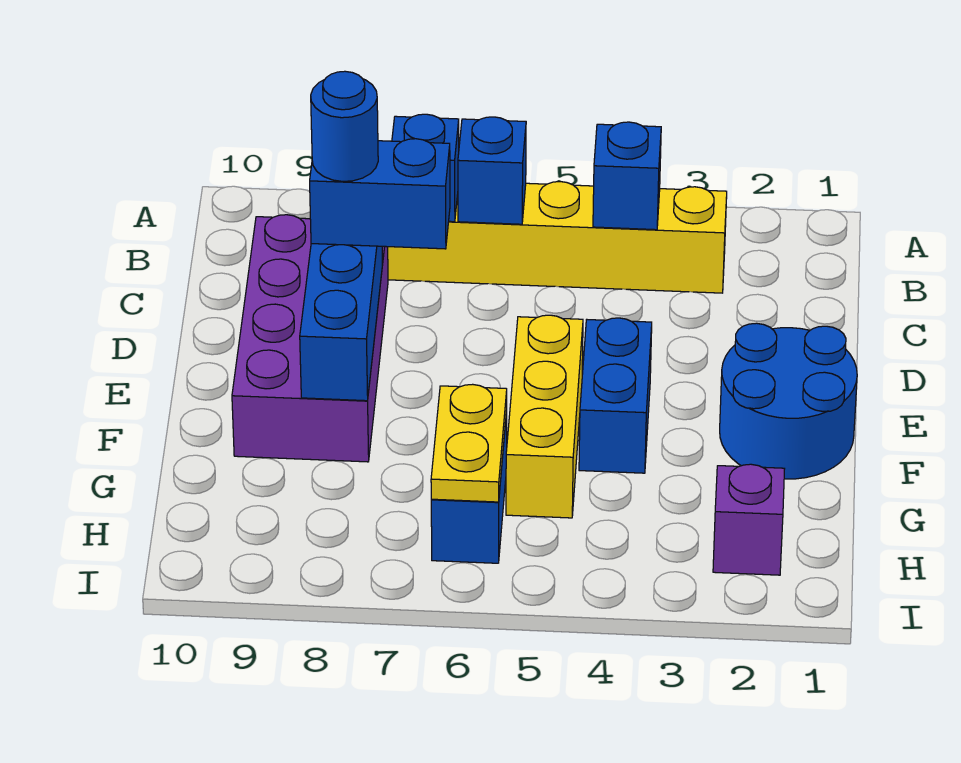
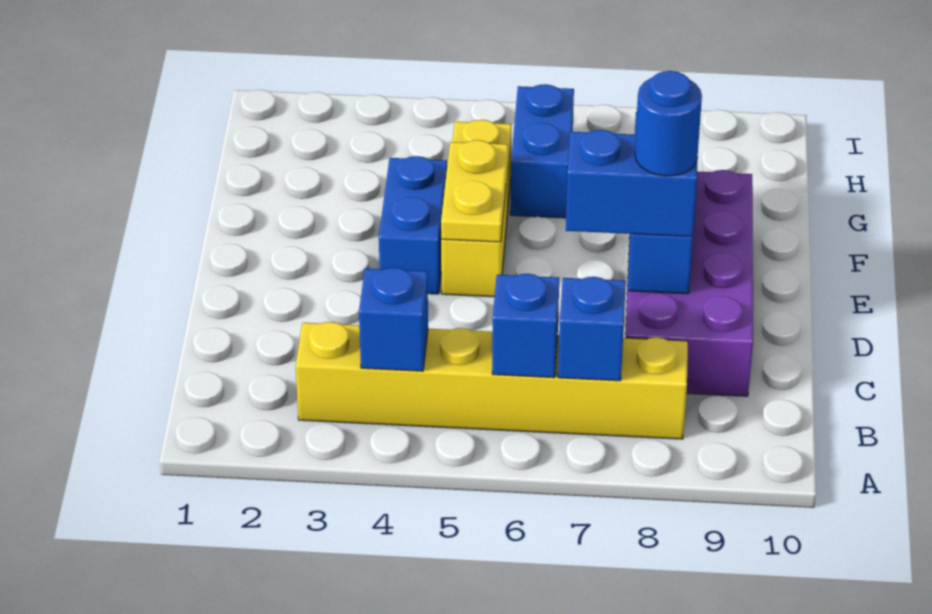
blue 2x2 round brick [720,323,857,479] -> none
yellow 1x2 plate [431,384,507,502] -> yellow 1x2 plate moved to [441,140,508,242]
purple 1x1 brick [713,464,784,575] -> none

